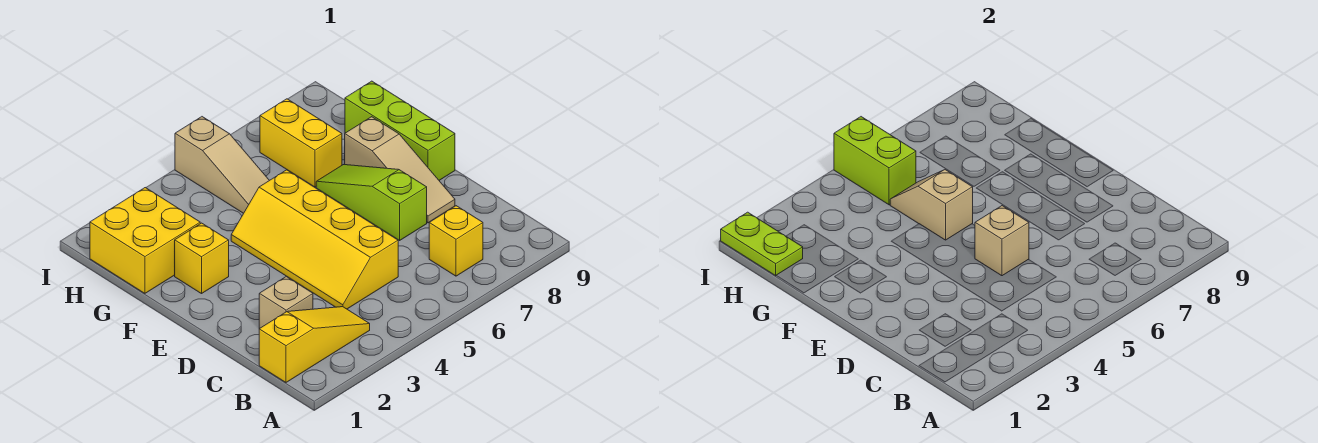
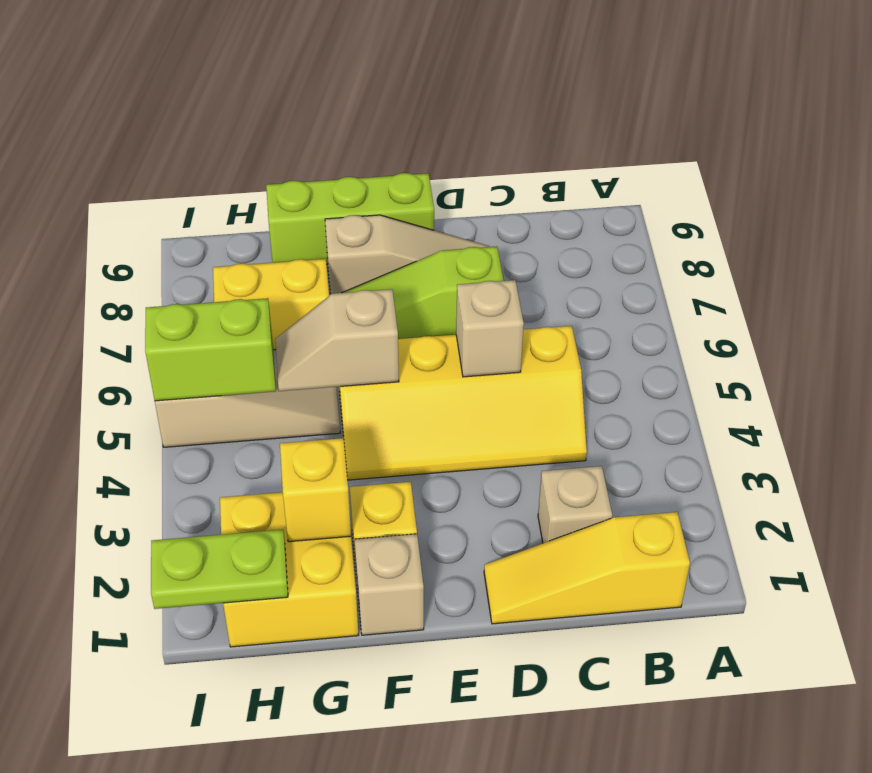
yellow 1x3 slope [259,307,370,382] -> yellow 1x3 slope turned to [484,512,690,624]
yellow 1x1 brick [429,206,483,276] -> yellow 1x1 brick moved to [280,438,351,542]
none -> tan 1x1 brick [355,534,424,635]

